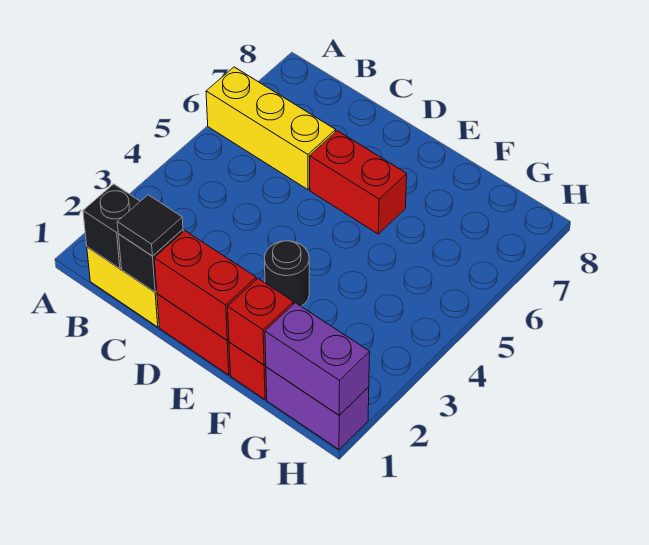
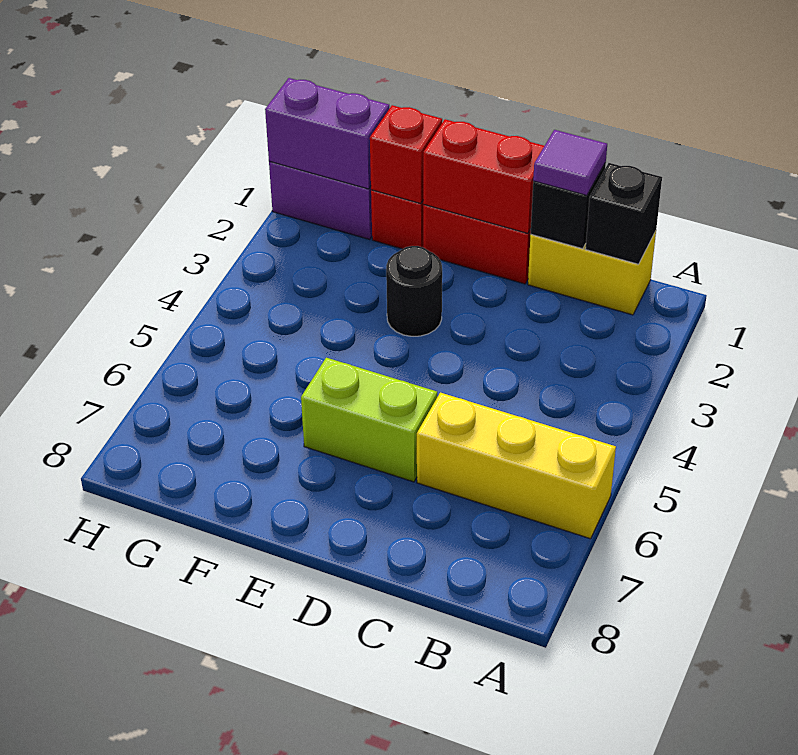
black 1x1 tile [117,195,183,256] -> purple 1x1 tile [533,130,607,195]
red 1x2 brick [310,131,407,234] -> lime 1x2 brick [301,358,437,482]

